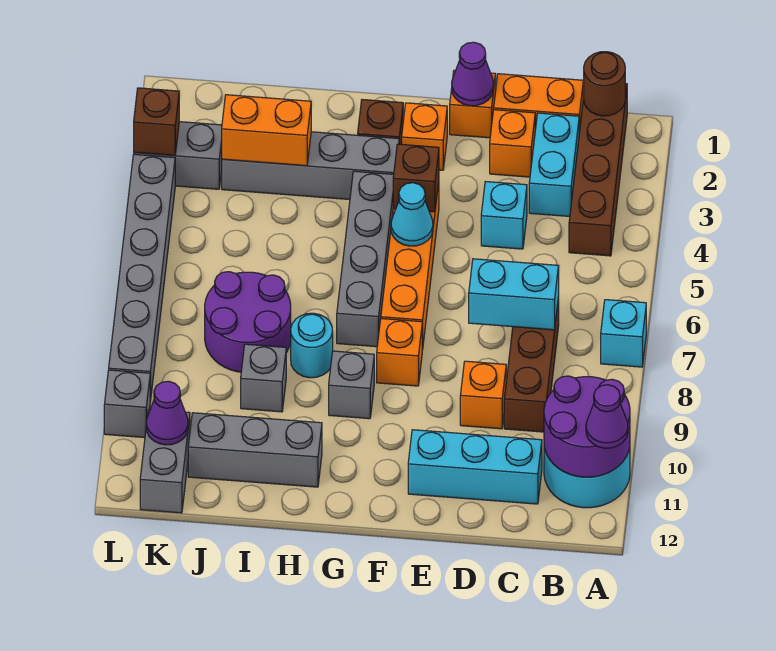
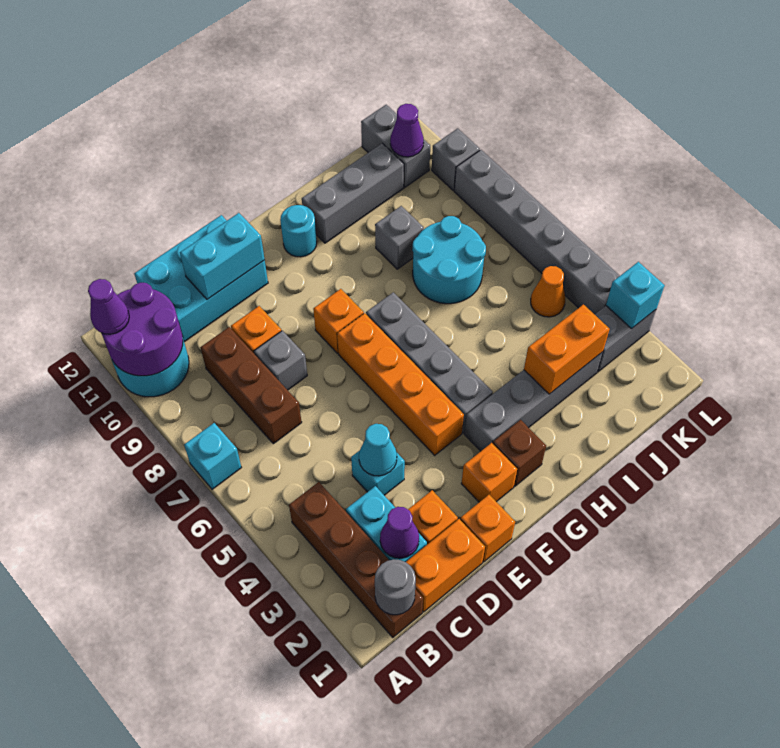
brown 1x1 round brick [583,52,625,116] -> grey 1x1 round brick [375,559,416,615]
cyan 1x2 brick [469,259,559,330] -> cyan 1x2 brick moved to [180,213,265,299]
cyan 1x3 brick [408,430,542,504] -> cyan 2x3 brick [134,215,268,342]
purple 1x1 cone [452,42,494,106] -> purple 1x1 cone moved to [380,507,419,558]
brown 1x1 brick [393,144,439,212] -> none
cyan 1x1 cone [391,183,433,246] -> cyan 1x1 cone moved to [359,424,397,476]
grey 1x1 brick [329,351,374,419] -> grey 1x1 brick moved to [254,331,307,390]
cyan 1x1 round brick [291,313,333,378] -> cyan 1x1 round brick moved to [280,205,317,257]
purple 2x2 round brick [205,272,291,372] -> cyan 2x2 round brick [412,216,486,304]
none -> orange 1x1 cone [531,266,565,317]
brown 1x1 brick [134,88,179,155] -> cyan 1x1 brick [606,262,665,329]

